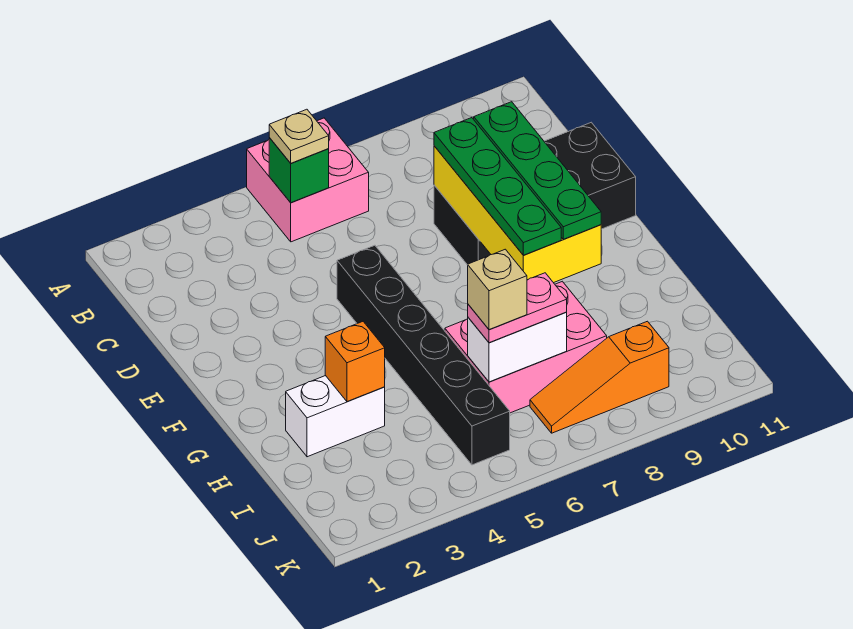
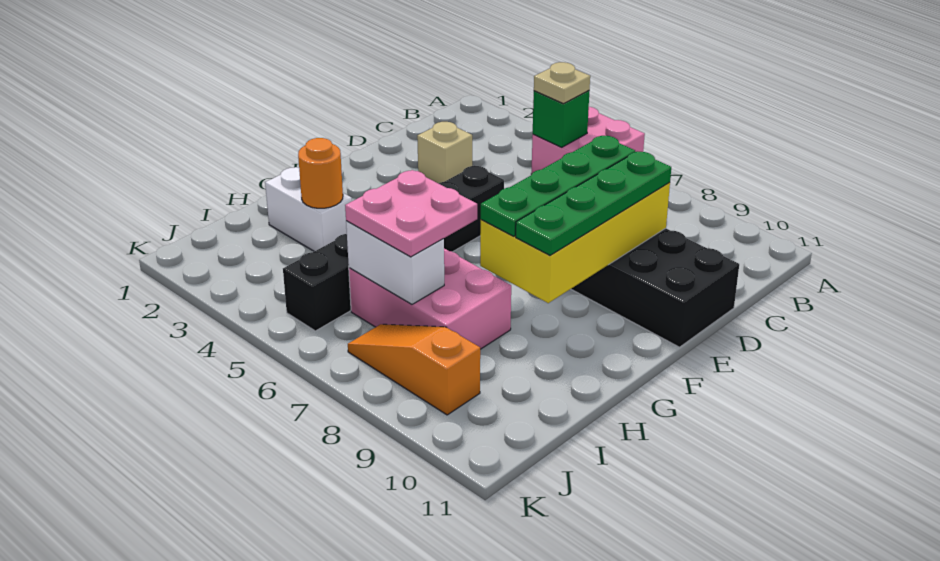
orange 1x1 brick [325,322,385,402] -> orange 1x1 round brick [298,138,343,208]
pink 1x2 plate [468,273,567,343] -> pink 2x2 plate [345,170,477,257]
tan 1x1 brick [468,249,527,330] -> tan 1x1 brick moved to [417,122,472,183]

